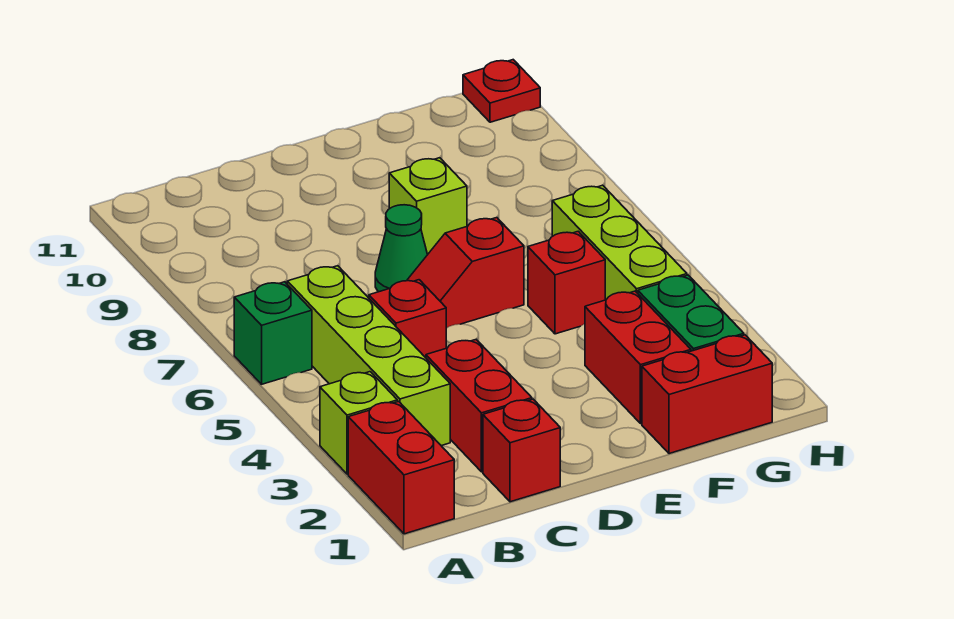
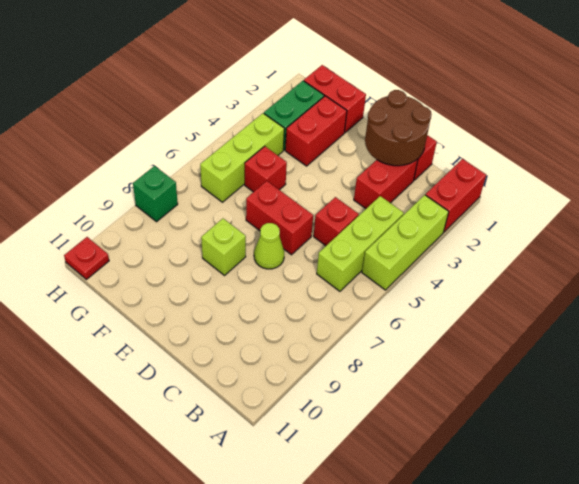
lime 1x1 brick [320,372,397,474] -> lime 1x3 brick [362,195,449,290]
green 1x1 brick [234,282,312,384] -> green 1x1 brick moved to [133,166,178,222]
lime 1x4 brick [287,266,450,446] -> lime 1x3 brick [317,196,404,291]
none -> brown 2x2 round brick [365,90,432,166]
red 1x2 slope [407,218,524,328] -> red 1x2 brick [246,181,313,255]
green 1x1 cone [375,205,428,292] -> lime 1x1 cone [254,223,284,269]

